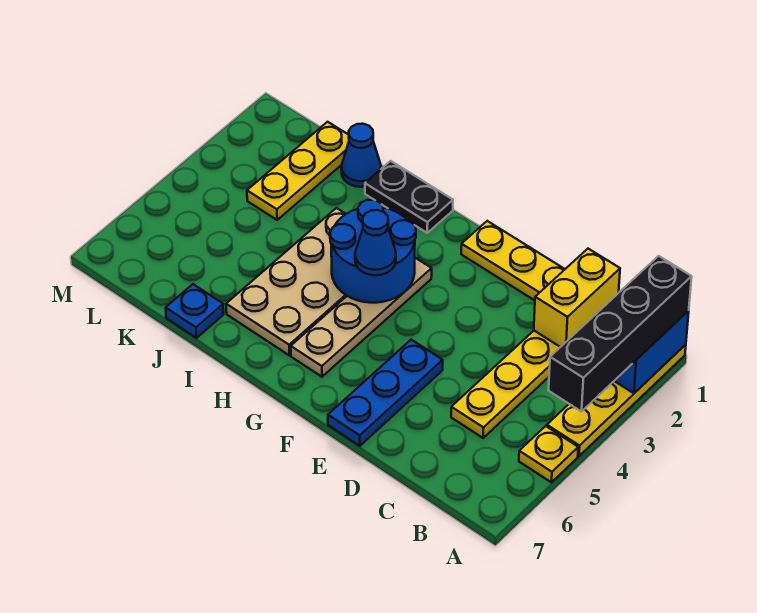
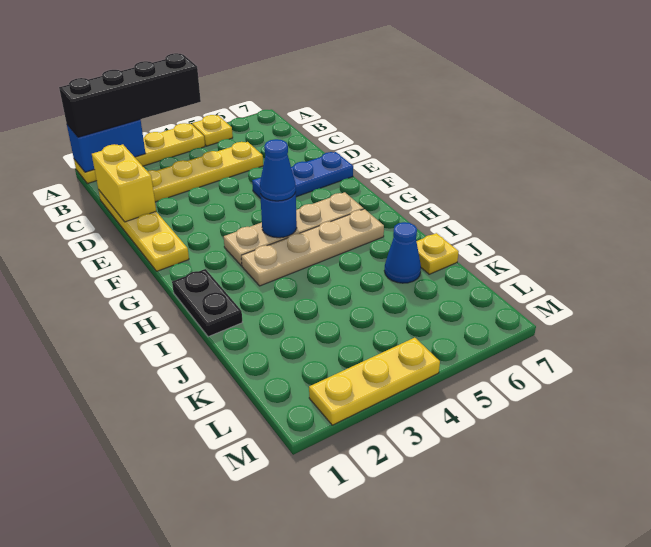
yellow 1x2 brick [534,249,620,347] -> yellow 1x2 brick turned to [92,144,156,222]
blue 2x2 round brick [330,200,416,303] -> blue 1x1 round brick [260,193,297,238]
tan 2x4 plate [226,208,347,355] -> tan 1x4 plate [241,209,384,286]
blue 1x1 cone [341,124,381,187] -> blue 1x1 cone moved to [384,222,421,283]
blue 1x1 plate [166,284,224,338] -> yellow 1x1 plate [416,233,459,274]
yellow 1x3 plate [247,122,349,220] -> yellow 1x3 plate moved to [309,338,440,425]

